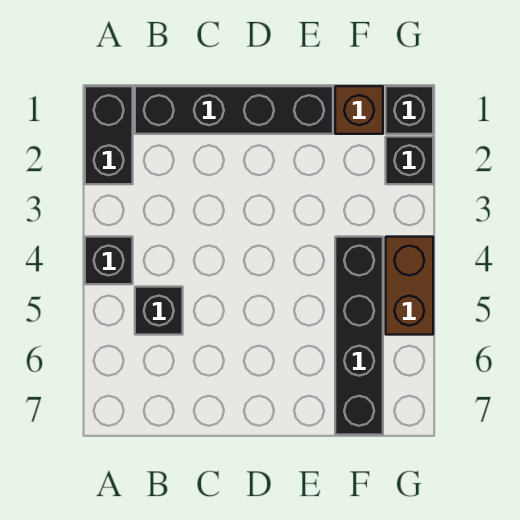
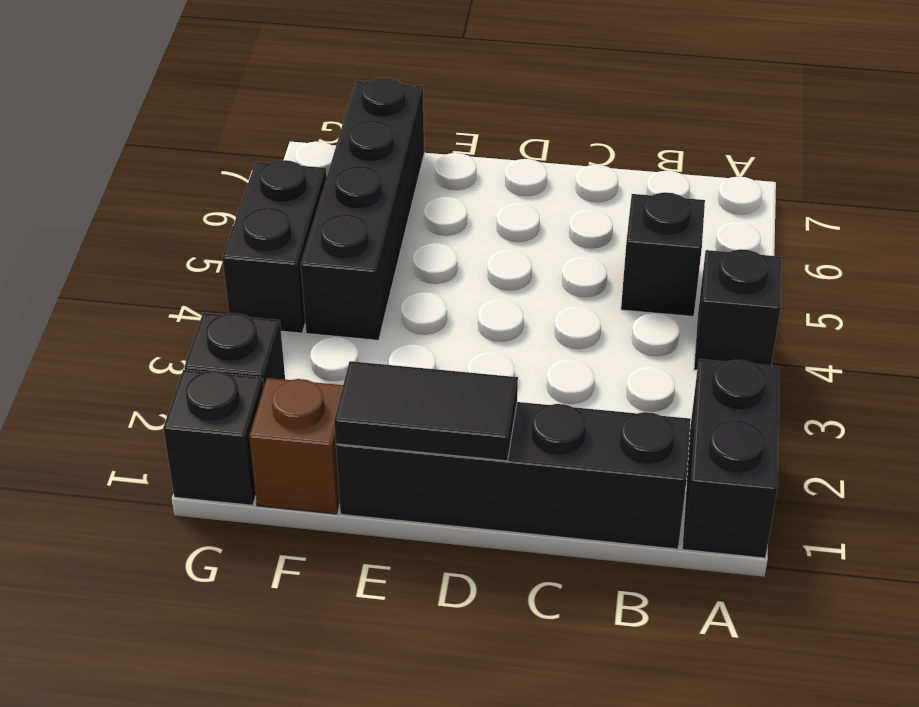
none -> black 1x2 tile [334,361,518,461]
brown 1x2 brick [386,237,433,335] -> black 1x2 brick [222,160,327,333]

